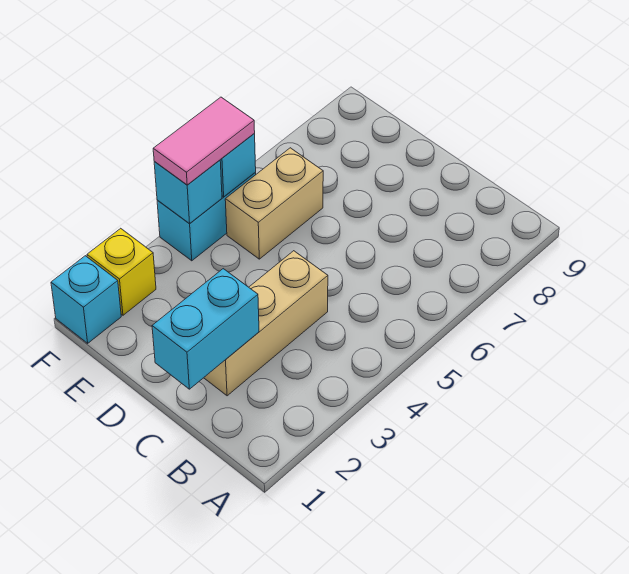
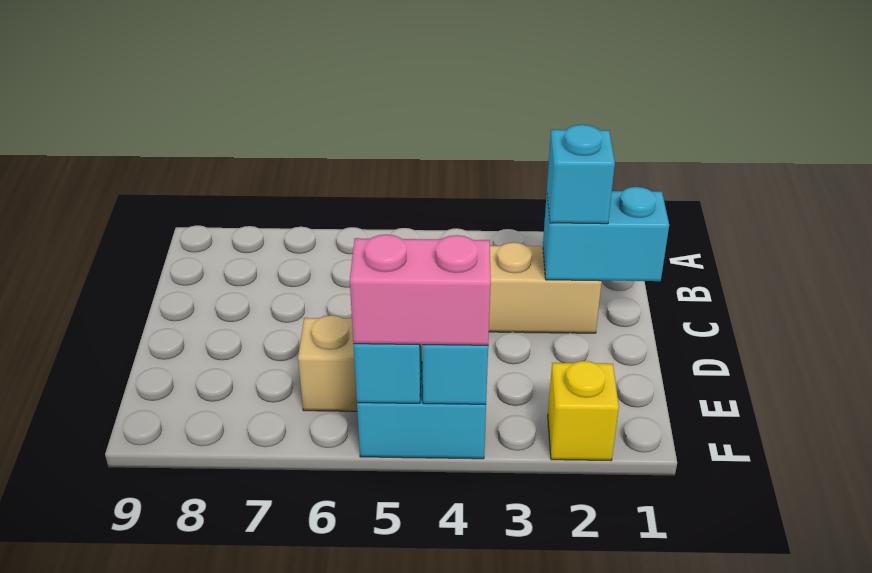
cyan 1x1 brick [51,256,121,343] -> cyan 1x1 brick moved to [547,125,615,224]
pink 1x2 tile [153,97,255,185] -> pink 1x2 brick [350,234,491,345]

